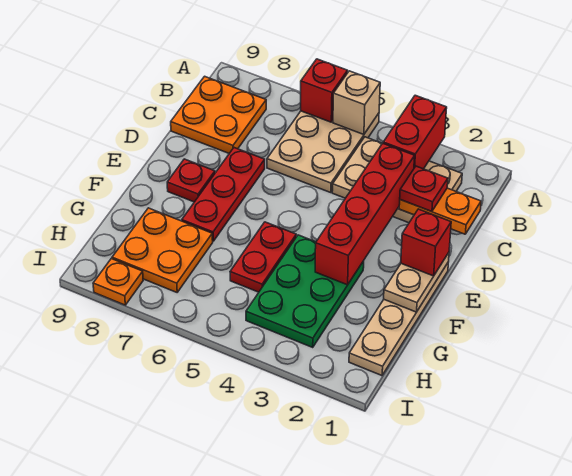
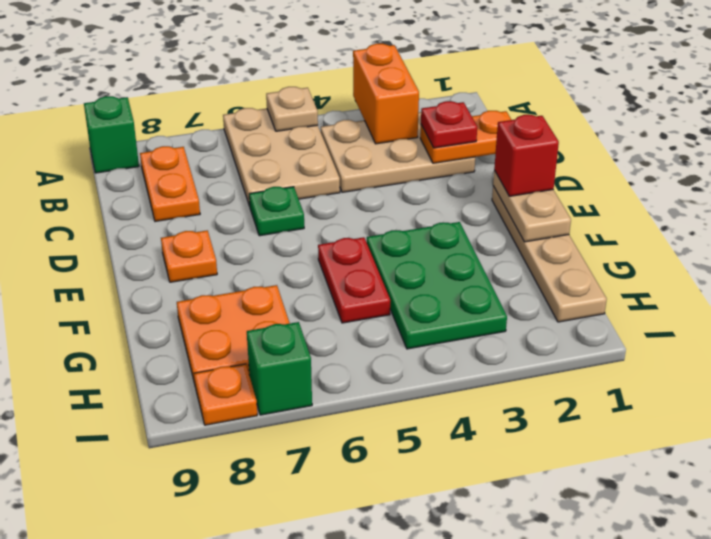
red 1x2 brick [383,95,447,169] -> orange 1x2 brick [353,44,419,144]
tan 1x1 brick [333,71,380,135] -> tan 1x1 plate [266,87,318,131]
red 1x1 brick [301,59,348,122] -> none
none -> green 1x1 brick [84,96,139,173]
orange 2x2 plate [171,76,266,153] -> orange 1x2 plate [140,146,200,221]
red 1x4 brick [315,143,415,285] -> none
none -> green 1x1 plate [249,187,304,236]
red 1x3 plate [182,148,265,241] -> none
red 1x1 plate [167,159,215,202] -> orange 1x1 plate [161,230,217,282]
none -> green 1x1 brick [247,322,312,415]

